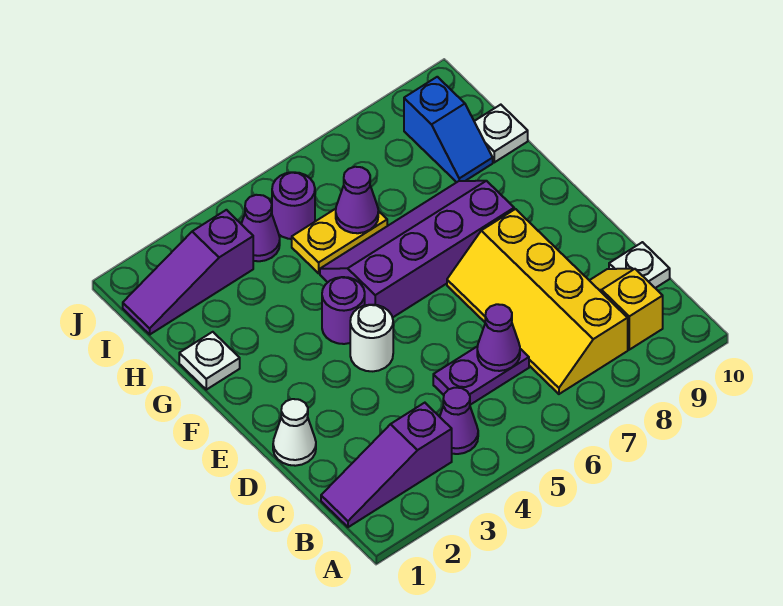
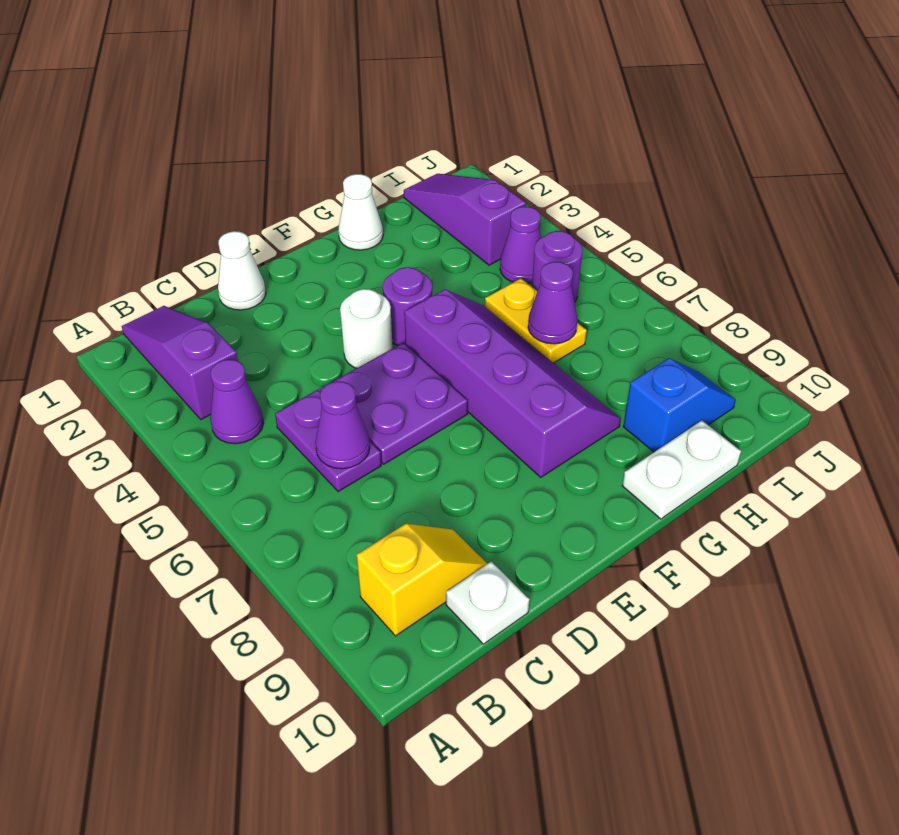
yellow 2x4 slope [447,209,628,394] -> none
none -> purple 2x2 plate [320,343,468,464]
white 1x1 plate [179,332,240,390] -> white 1x1 cone [338,174,383,250]
blue 1x2 slope [404,77,493,182] -> blue 1x2 slope turned to [623,358,736,452]
white 1x1 plate [474,105,528,162] -> white 1x2 plate [622,420,741,519]

